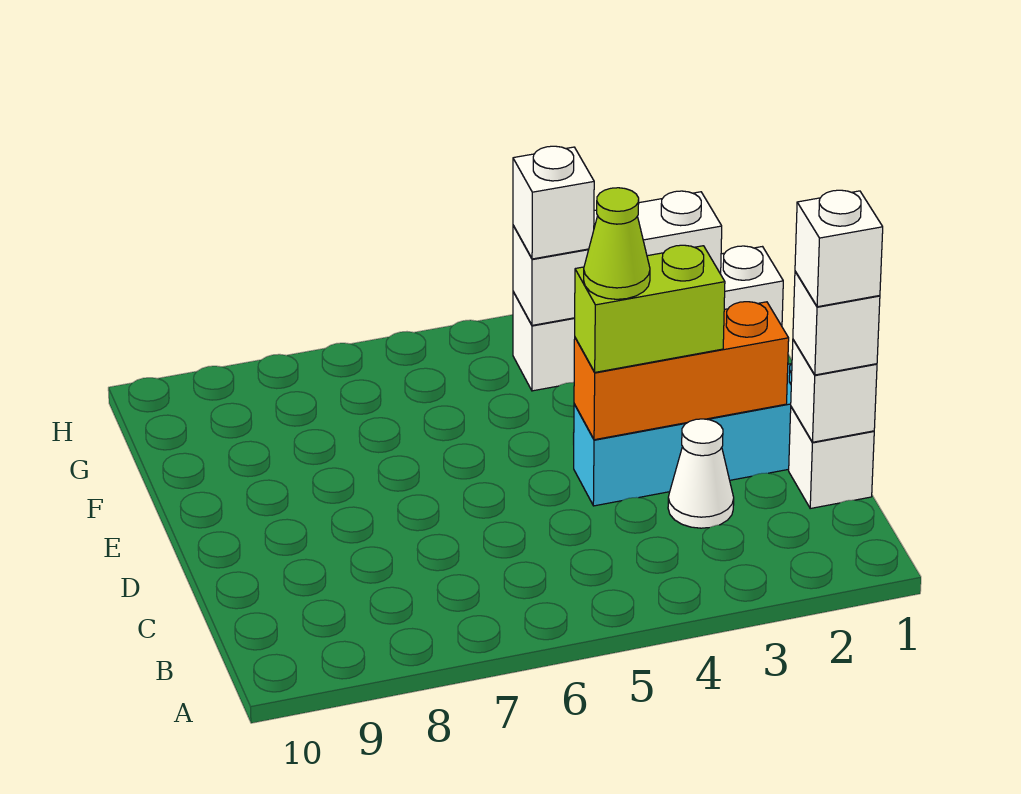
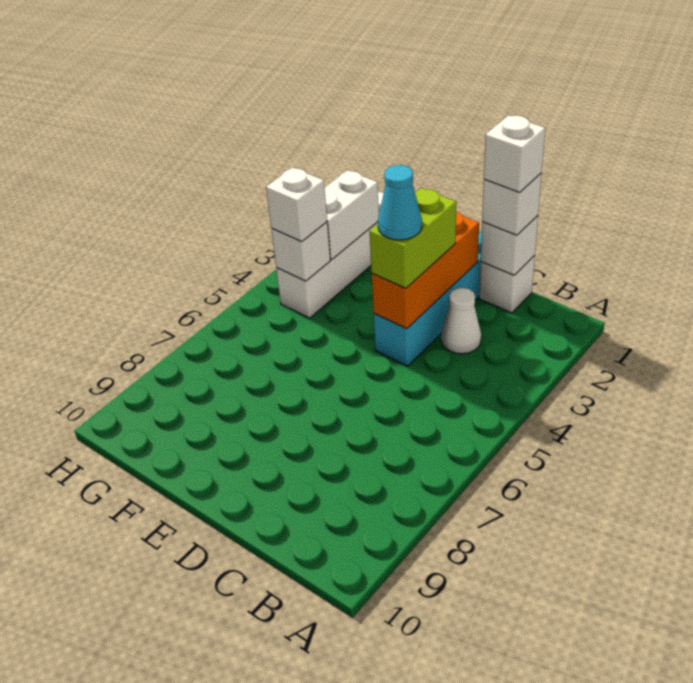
lime 1x1 cone [584,188,650,299] -> cyan 1x1 cone [378,165,422,240]

